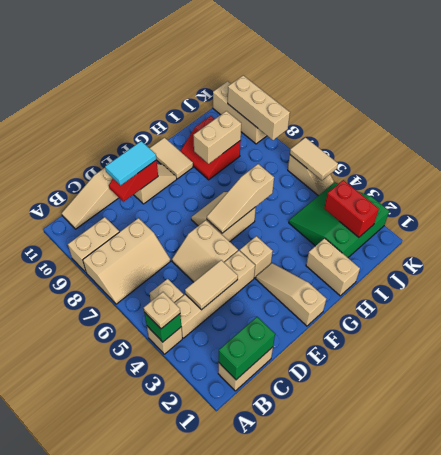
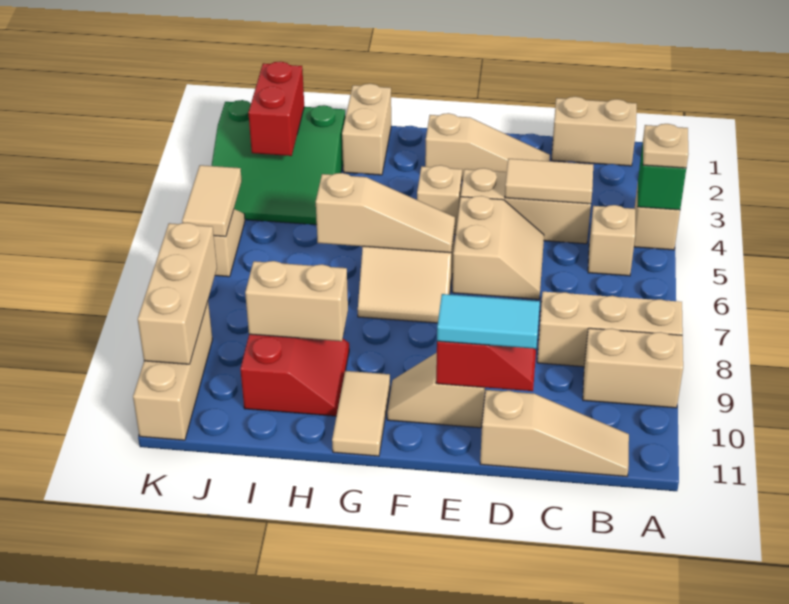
green 1x2 brick [219,317,275,380] -> none
tan 1x4 brick [175,251,255,338] -> tan 1x3 brick [461,168,591,244]
tan 1x3 slope [256,263,326,326] -> tan 1x3 slope turned to [425,113,550,181]

